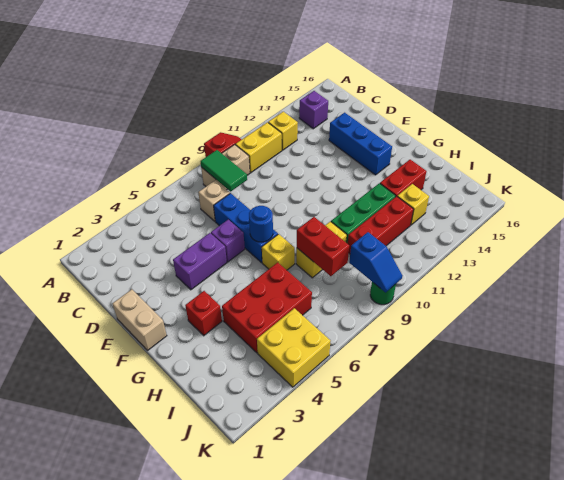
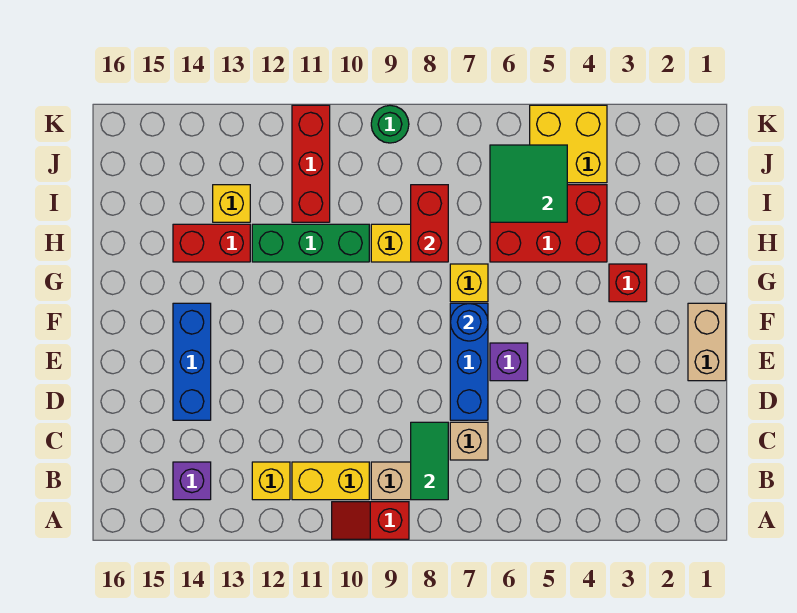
purple 1x2 brick [173,233,227,290] -> none
none -> green 2x2 tile [490,145,567,222]
red 1x3 brick [348,196,414,254] -> red 1x3 brick turned to [292,105,330,222]
blue 1x2 slope [349,232,403,292] -> none

